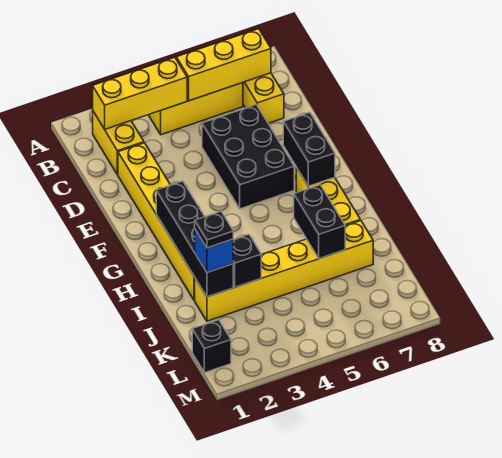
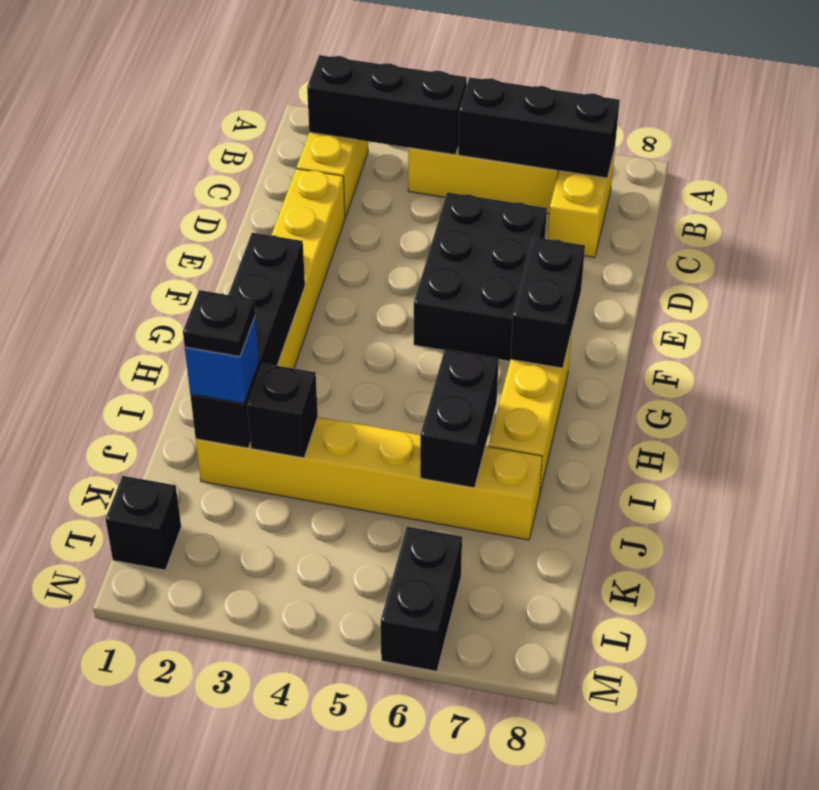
yellow 1x3 brick [93,57,187,129] -> black 1x3 brick [307,55,467,155]
yellow 1x3 brick [176,29,271,101] -> black 1x3 brick [458,77,620,178]
none -> black 1x2 brick [381,527,462,671]

